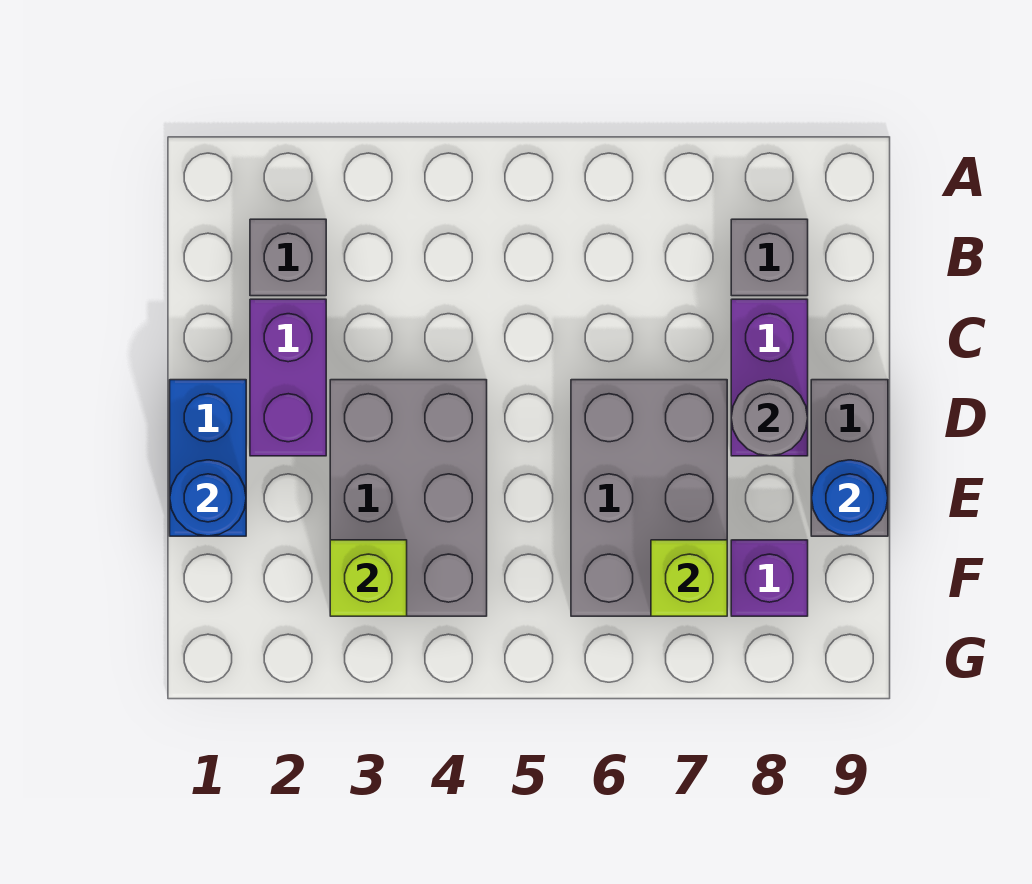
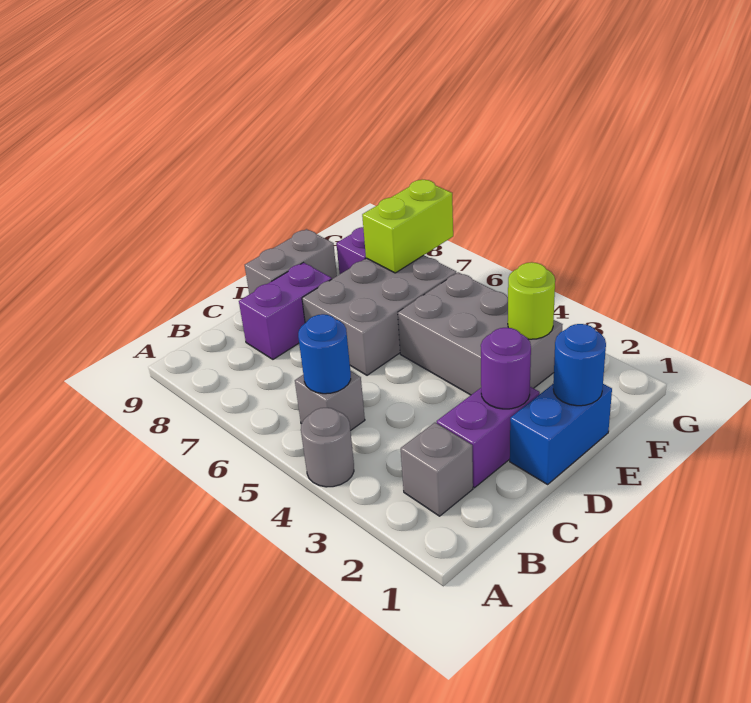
grey 1x1 brick [731,219,808,296] -> grey 1x1 brick moved to [295,371,365,431]
none -> purple 1x1 round brick [481,328,531,409]
grey 2x3 brick [330,380,487,616] -> grey 2x3 brick turned to [398,272,563,395]
grey 1x1 round brick [731,380,808,456] -> grey 1x1 round brick moved to [301,408,354,487]
blue 1x1 round brick [812,460,888,536] -> blue 1x1 round brick moved to [298,314,351,394]
lime 1x1 brick [330,540,407,616] -> lime 1x1 round brick [508,262,555,339]
lime 1x1 brick [651,540,727,616] -> lime 1x2 brick [362,180,453,273]

